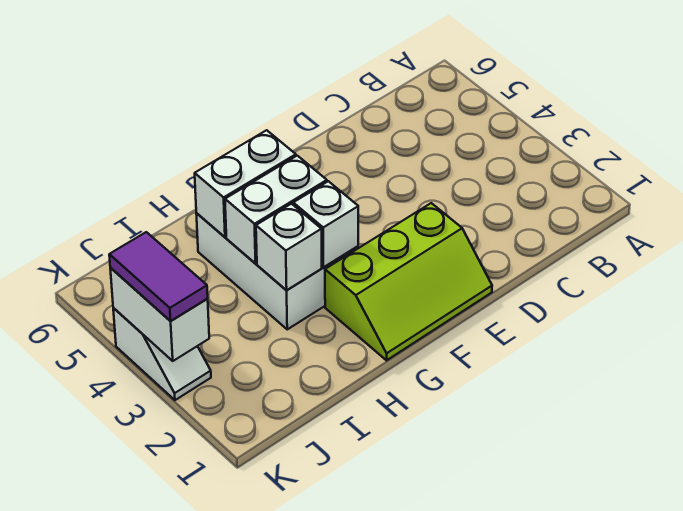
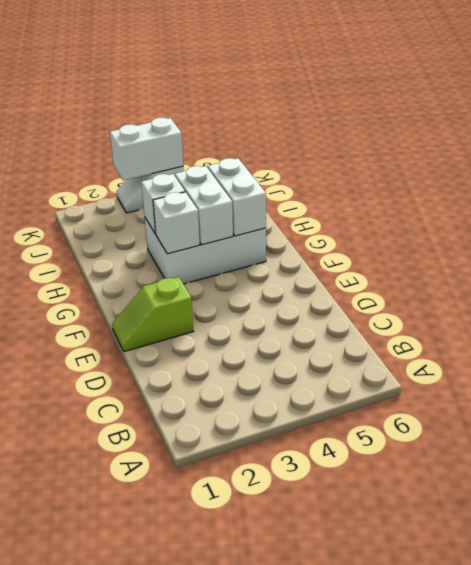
lime 2x3 slope [325,203,492,360] -> lime 1x2 slope [112,277,193,352]
purple 1x2 tile [109,232,208,321] -> none

